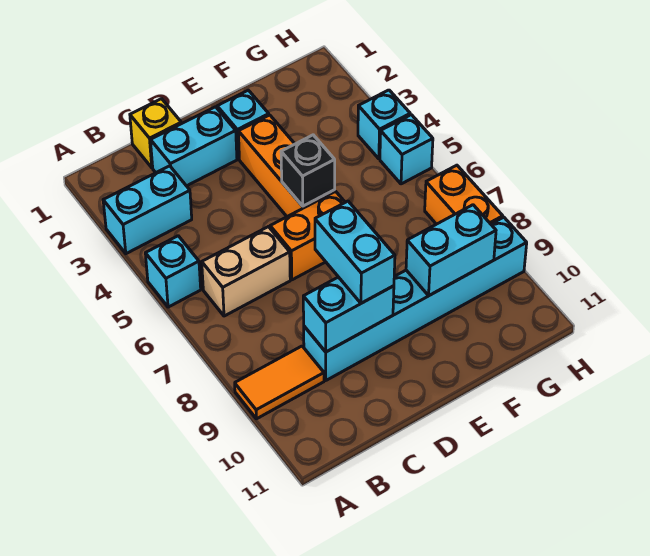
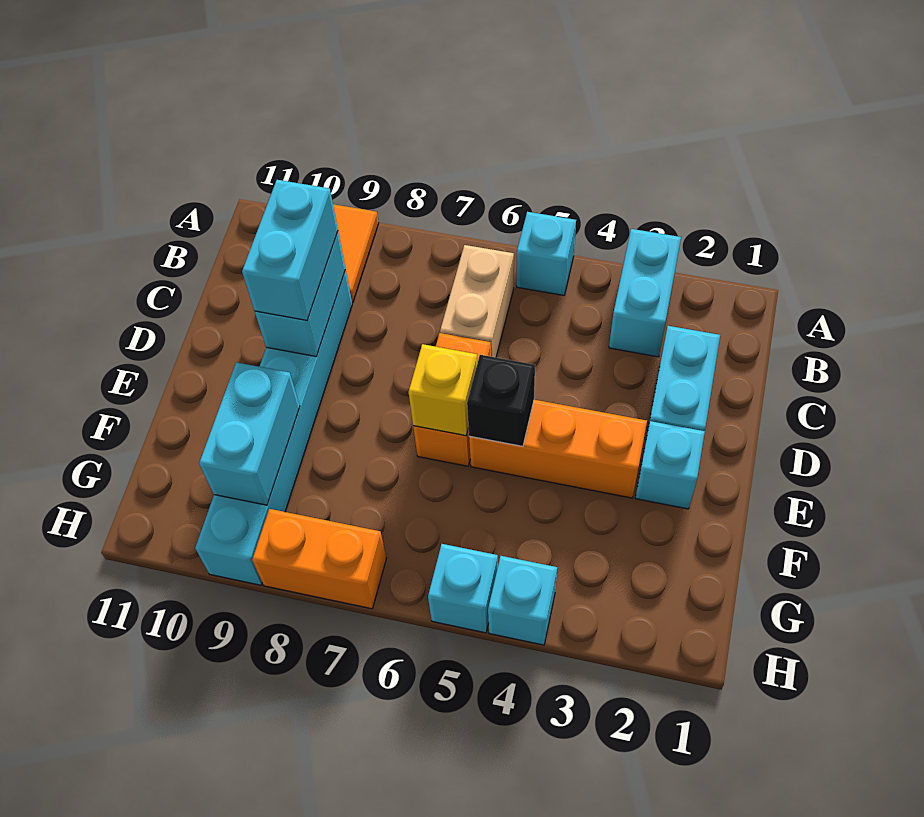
yellow 1x1 brick [130,99,181,168] -> yellow 1x1 brick moved to [408,344,477,436]
cyan 1x2 brick [315,201,395,303] -> cyan 1x2 brick turned to [242,180,338,320]

